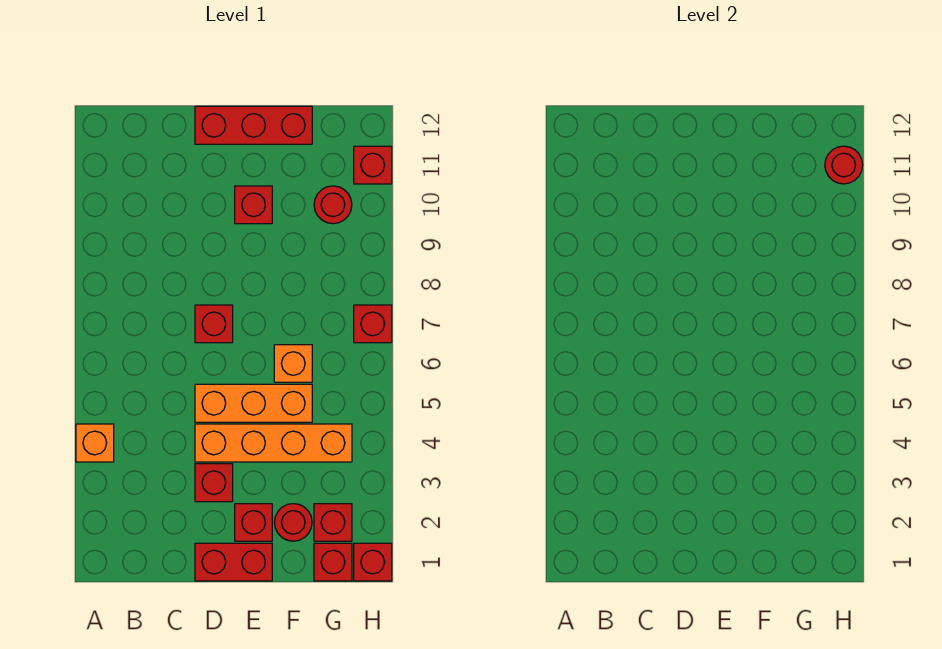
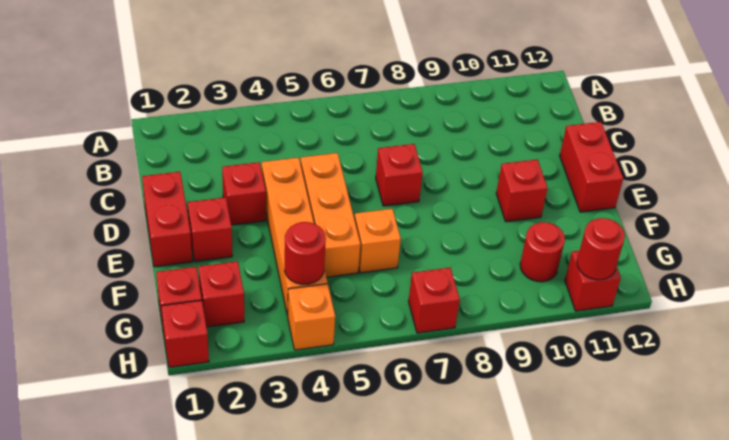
orange 1x1 brick [76,424,114,462] -> orange 1x1 brick moved to [288,284,335,350]
red 1x3 brick [195,106,312,144] -> red 1x2 brick [560,122,623,212]
red 1x1 round brick [274,504,312,541] -> red 1x1 round brick moved to [285,222,326,284]

